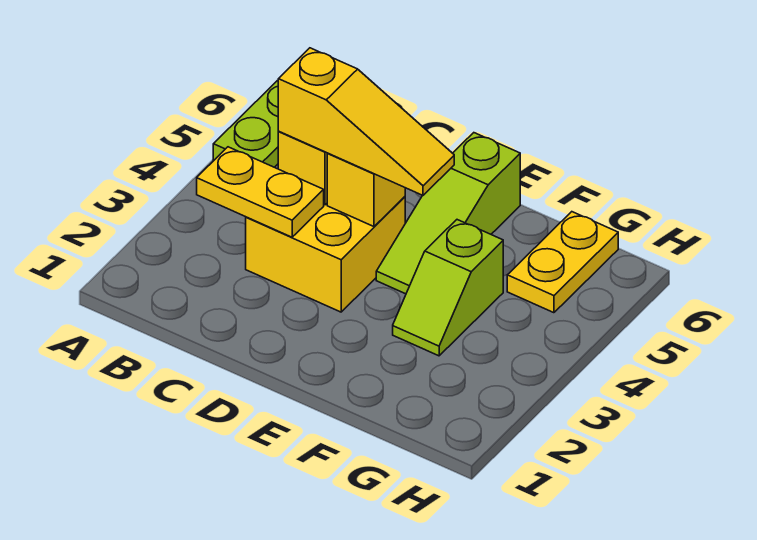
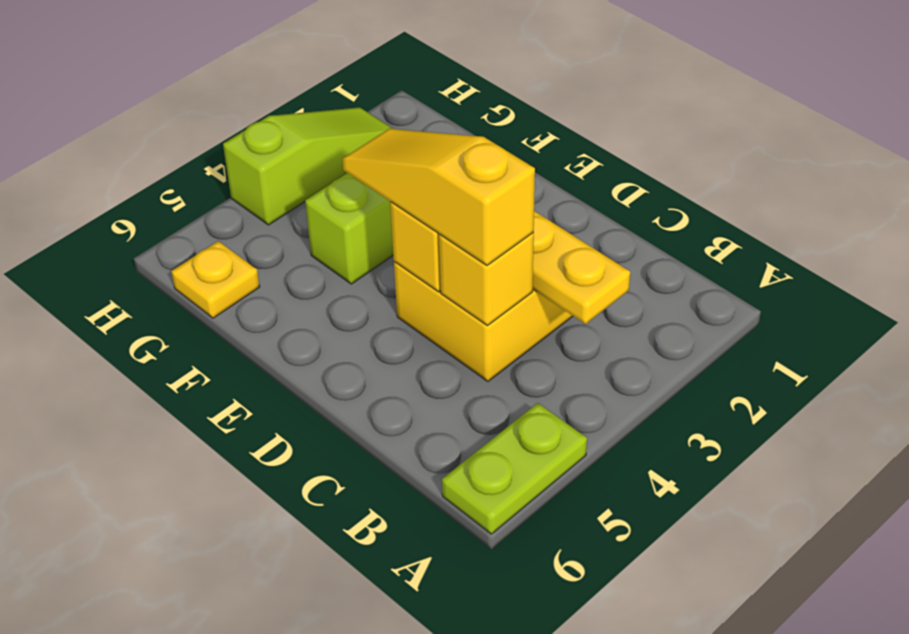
lime 1x3 slope [376,133,520,294] -> lime 1x3 slope moved to [223,107,393,225]
yellow 1x2 plate [507,212,618,313] -> yellow 1x1 plate [171,241,260,318]

